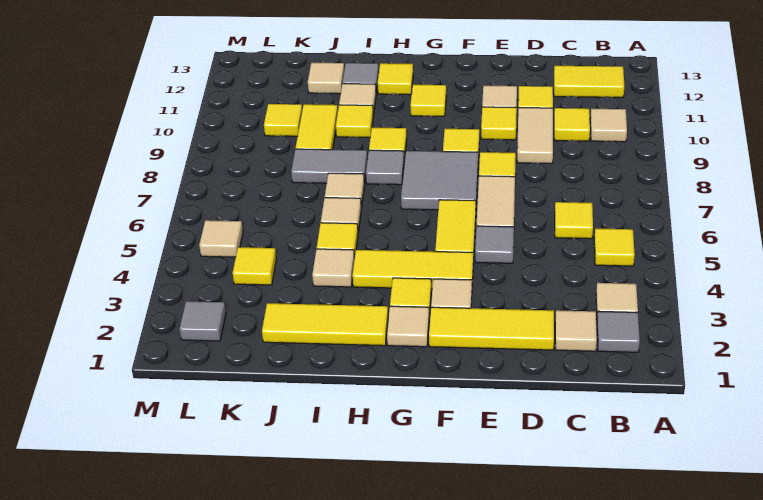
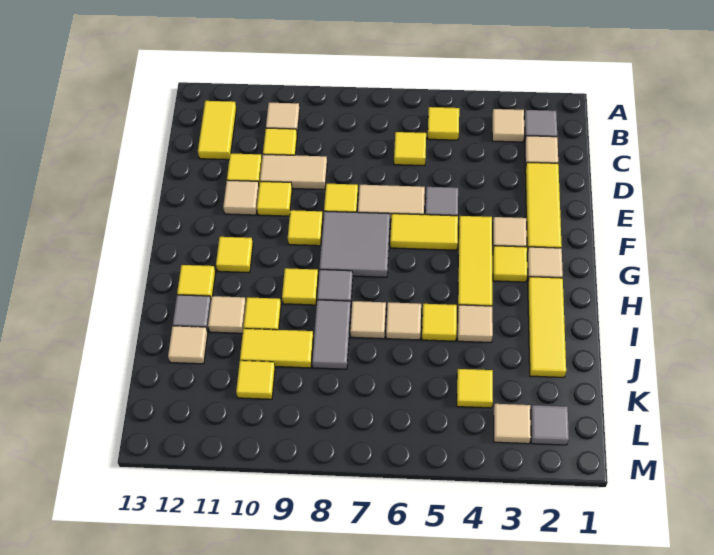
tan 1x1 tile [199,220,243,257] -> tan 1x1 tile moved to [494,404,531,444]

